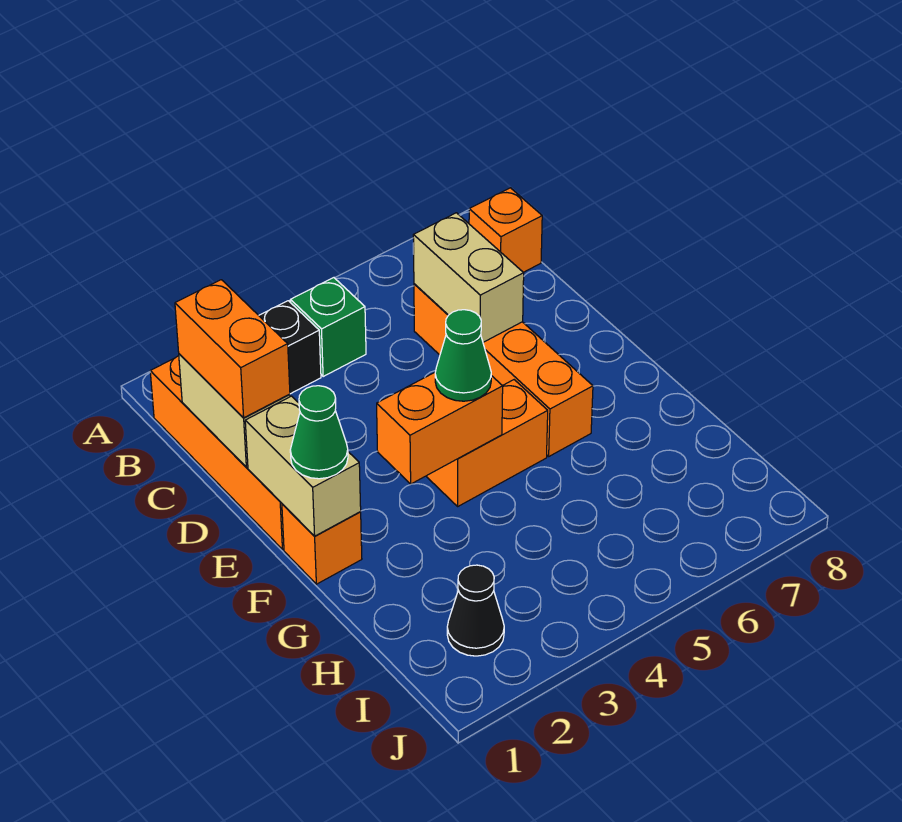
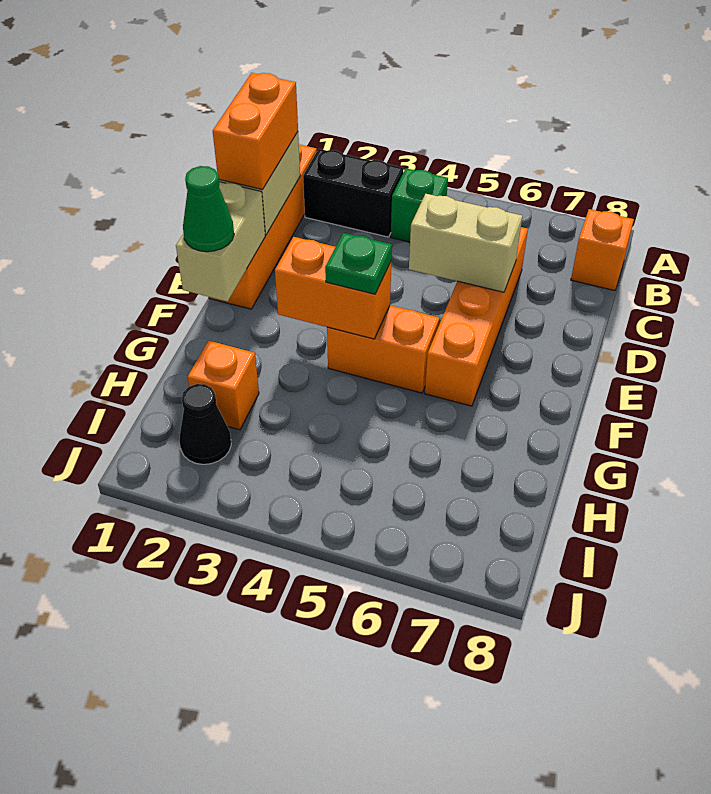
tan 1x2 brick [413,213,524,342] -> tan 1x2 brick turned to [409,194,522,292]
orange 1x1 brick [282,504,362,584] -> orange 1x1 brick moved to [188,340,259,430]
green 1x1 cone [435,310,491,401] -> green 1x1 plate [325,233,392,294]

